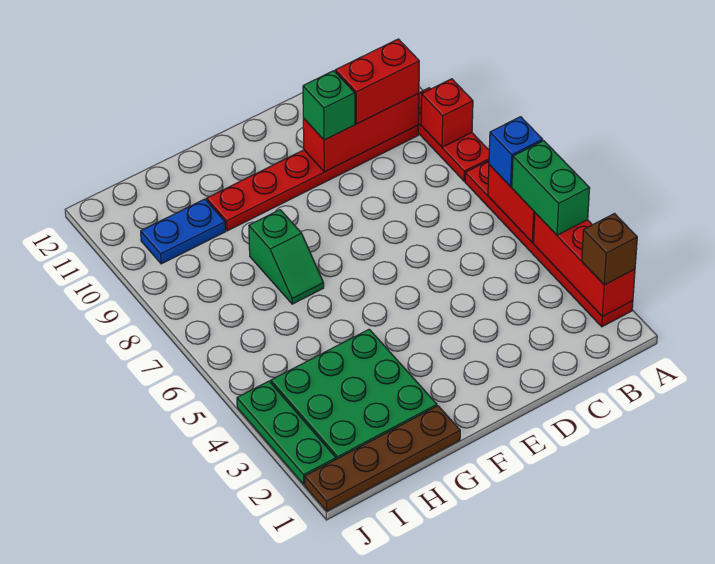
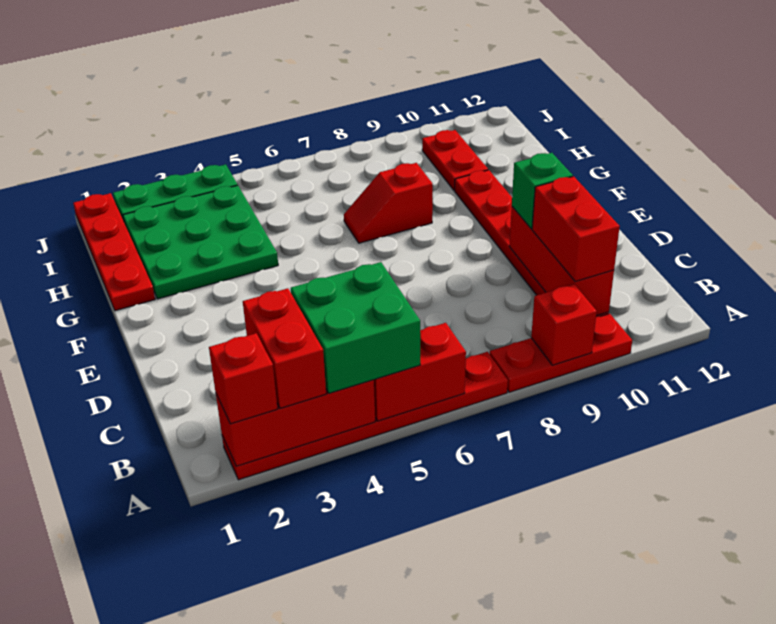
brown 1x1 brick [582,214,637,285] -> red 1x1 brick [209,333,278,424]
none -> red 1x2 brick [243,288,326,408]
green 1x2 brick [512,141,590,235] -> green 2x2 brick [291,262,420,393]
blue 1x1 brick [489,117,543,187] -> none
brown 1x4 plate [305,406,460,511] -> red 1x4 plate [73,193,155,311]
green 1x2 slope [249,210,324,304] -> red 1x2 slope [344,163,433,243]
blue 1x2 plate [141,199,226,264] -> red 1x2 plate [422,130,488,190]

